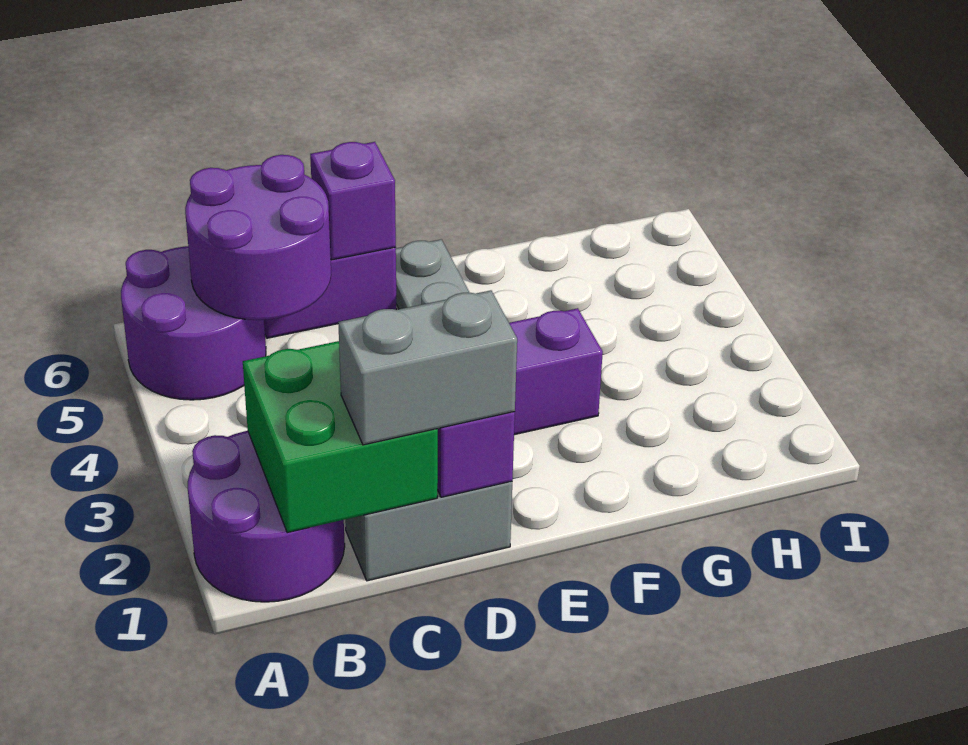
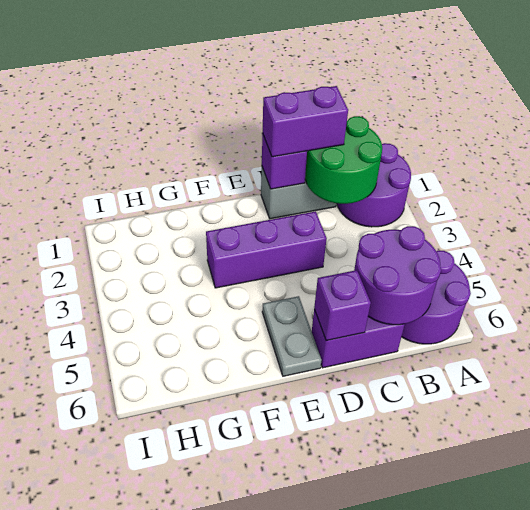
green 2x2 brick [243,341,438,533] -> green 2x2 round brick [305,116,382,204]
grey 1x2 brick [338,290,517,445] -> purple 1x2 brick [263,86,348,157]

